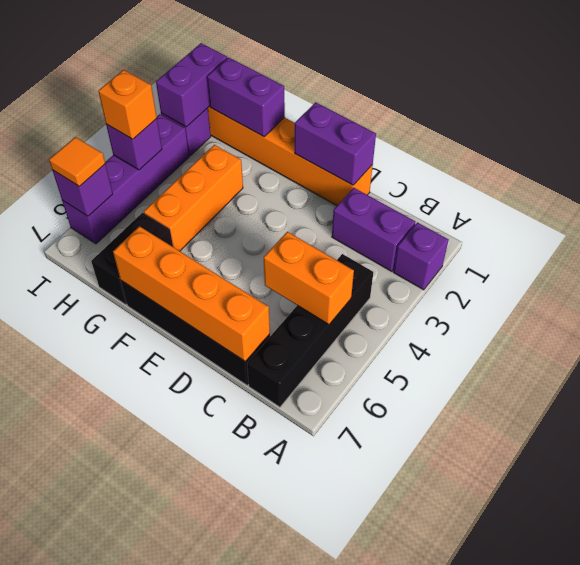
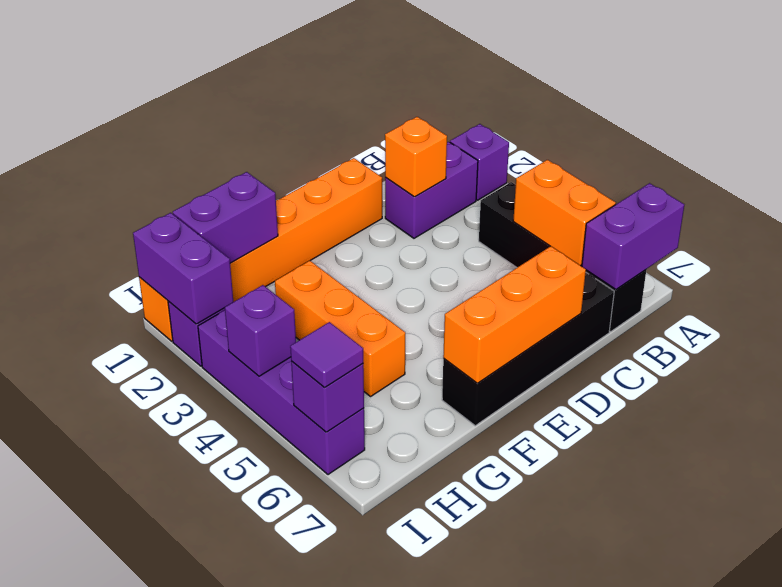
orange 1x2 brick [264,232,354,324] -> orange 1x2 brick turned to [513,160,616,266]
orange 1x4 brick [113,226,270,362] -> orange 1x3 brick [443,246,586,383]
purple 1x2 brick [295,102,376,185] -> purple 1x2 brick moved to [582,183,684,289]
black 1x2 brick [91,213,173,305] -> none
orange 1x1 brick [98,70,157,139] -> orange 1x1 brick moved to [385,117,447,197]
orange 1x1 tile [49,137,105,187] -> purple 1x1 tile [290,322,363,387]

